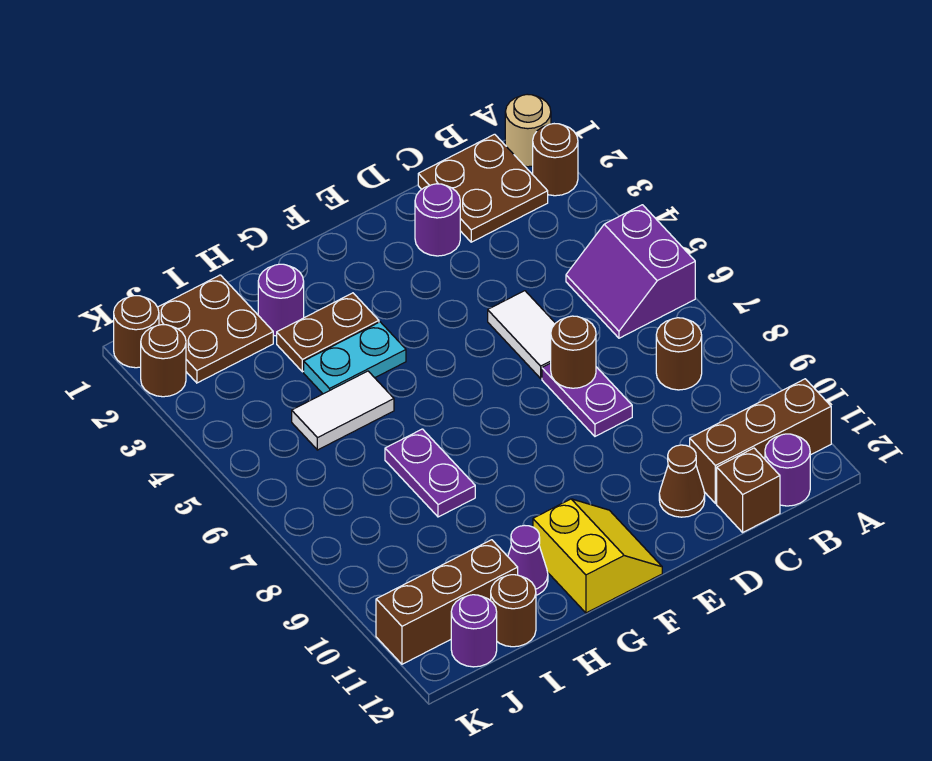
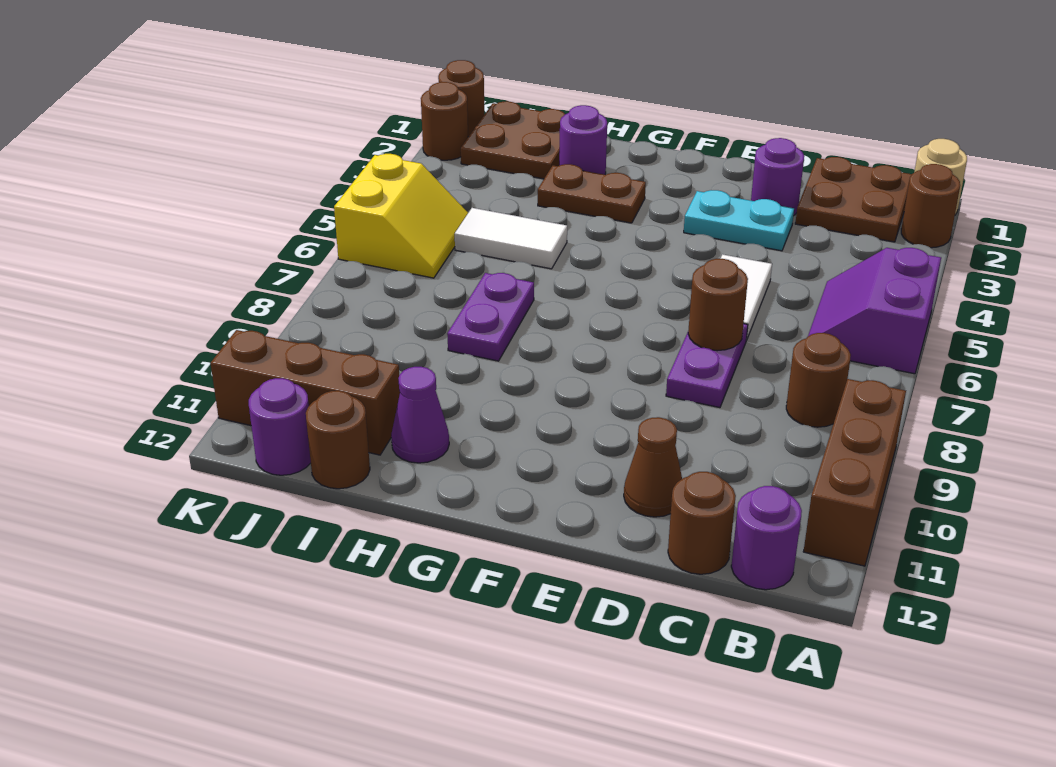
brown 1x3 brick [690,379,831,504] -> brown 1x3 brick turned to [803,379,906,566]
brown 1x1 brick [717,448,780,532] -> brown 1x1 round brick [668,472,736,574]
yellow 2x2 slope [533,499,662,613] -> yellow 2x2 slope moved to [334,154,468,278]
cyan 1x2 plate [304,322,406,394] -> cyan 1x2 plate moved to [684,190,794,251]

